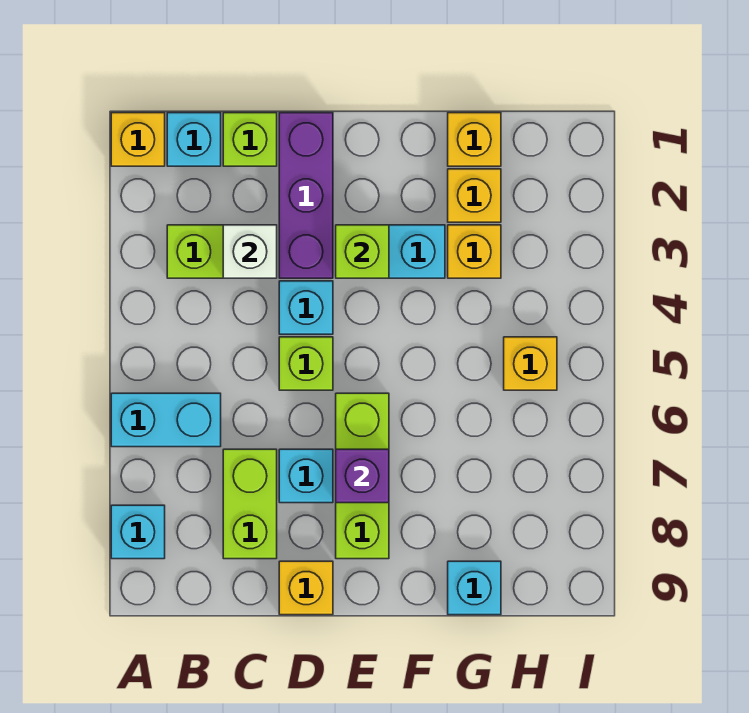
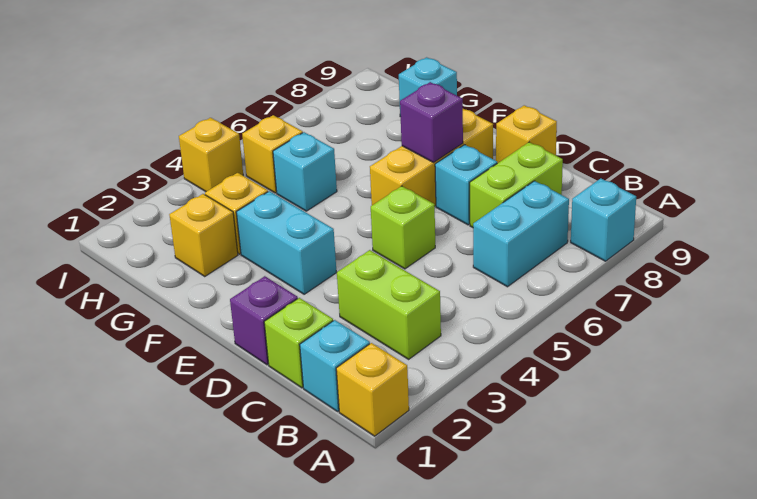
cyan 1x2 brick [111,393,221,447] -> cyan 1x2 brick turned to [473,181,569,287]
white 1x1 brick [223,225,277,278] -> none
purple 1x3 brick [279,113,333,278] -> purple 1x1 brick [230,276,298,365]
cyan 1x1 brick [279,281,333,334] -> cyan 1x1 brick moved to [273,132,337,211]
lime 1x1 brick [336,225,389,278] -> none
lime 1x3 brick [336,393,389,559] -> yellow 1x3 brick [370,109,493,206]
yellow 1x1 brick [448,113,501,166] -> yellow 1x1 brick moved to [179,118,243,192]

